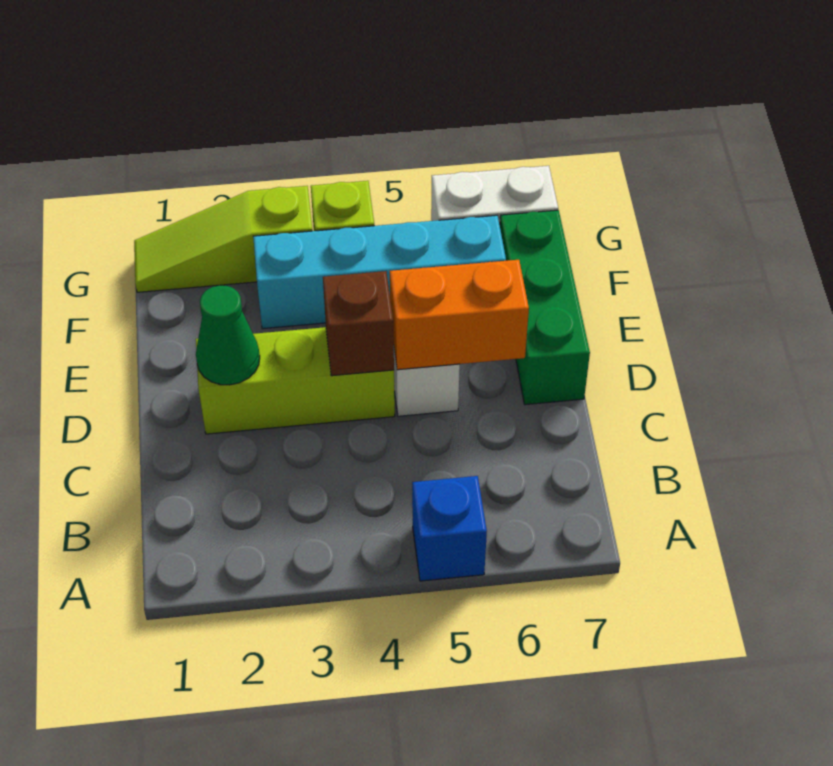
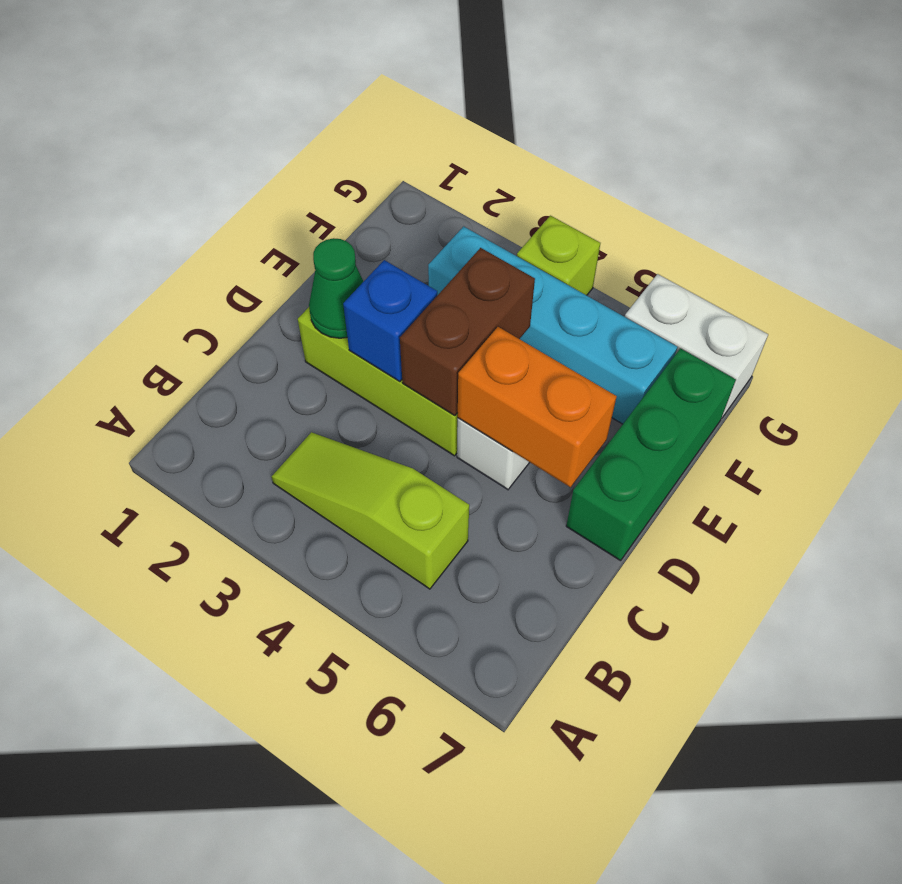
blue 1x1 brick [412,476,487,581] -> blue 1x1 brick moved to [343,260,437,382]
brown 1x1 brick [323,271,394,376] -> brown 1x2 brick [400,248,535,416]
lime 1x3 slope [134,186,312,292] -> lime 1x3 slope moved to [271,432,469,589]

